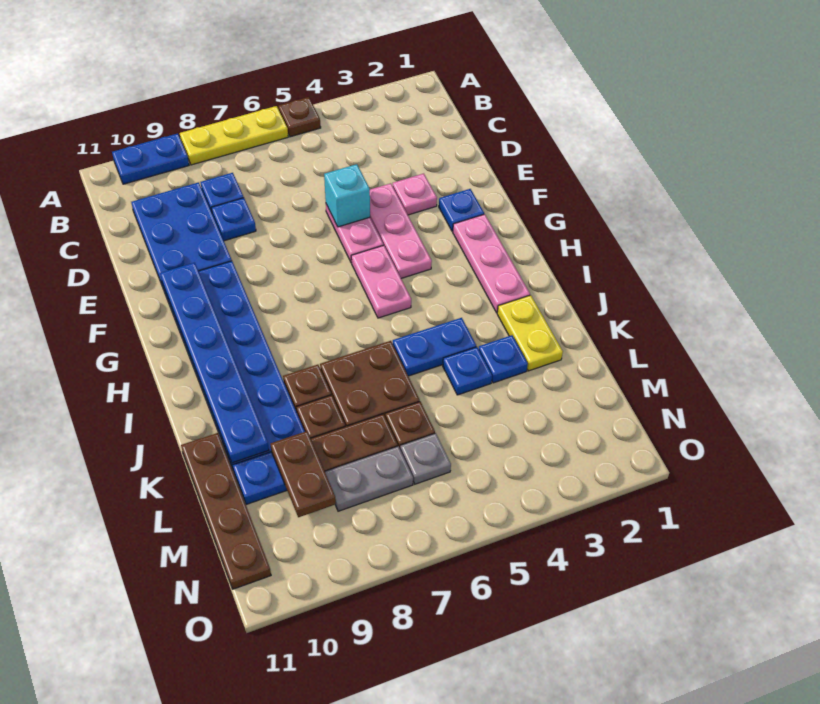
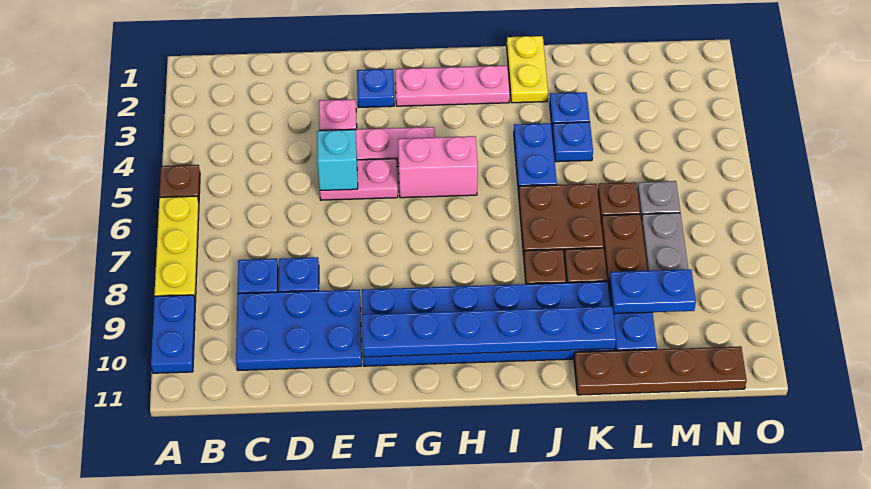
pink 1x2 plate [351,245,411,318] -> pink 1x2 brick [398,136,478,198]
yellow 1x2 plate [497,295,563,371] -> yellow 1x2 plate turned to [507,36,548,103]
brown 1x2 plate [271,431,336,517] -> blue 1x2 plate [609,269,696,314]

